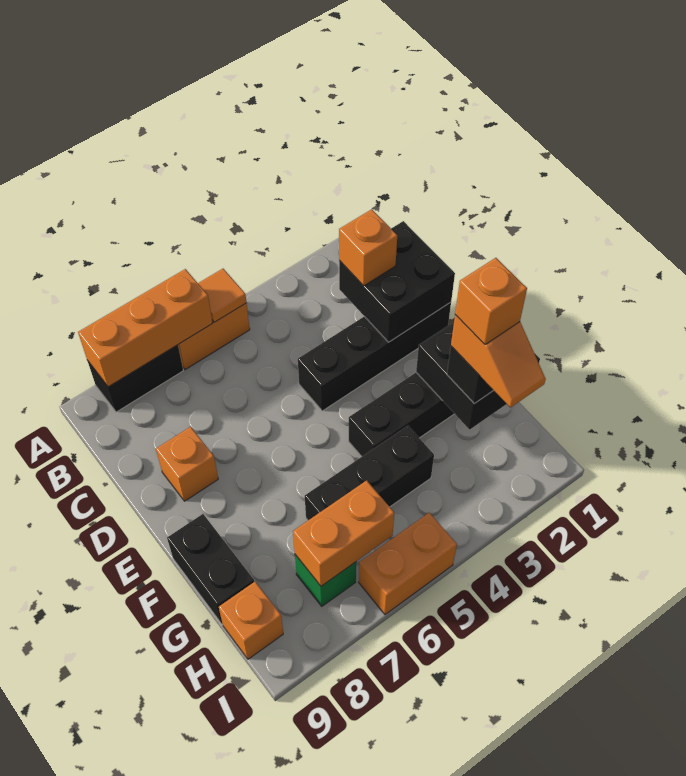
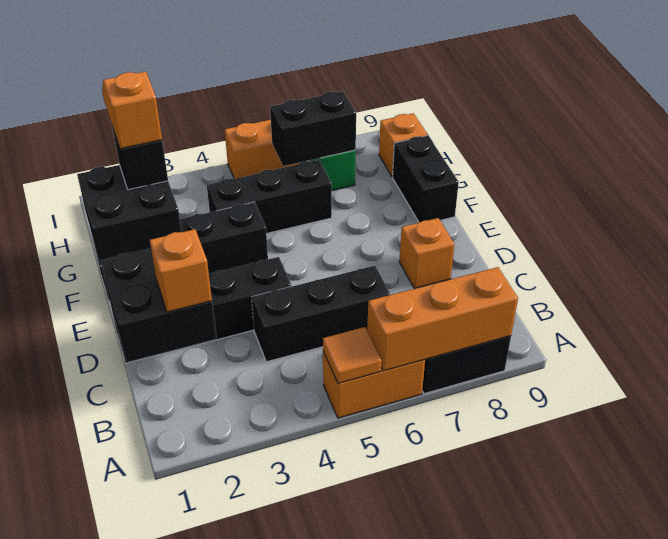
none -> black 1x3 brick [252,266,391,362]
orange 1x1 brick [455,258,527,345] -> none
orange 1x2 brick [293,480,394,586] -> black 1x2 brick [270,91,356,166]

